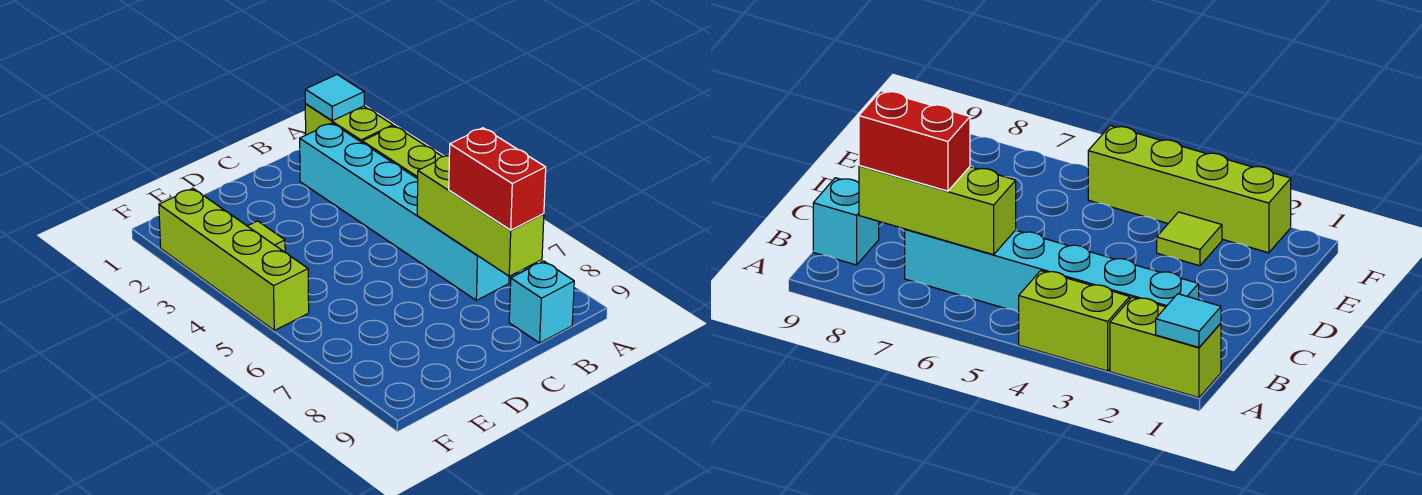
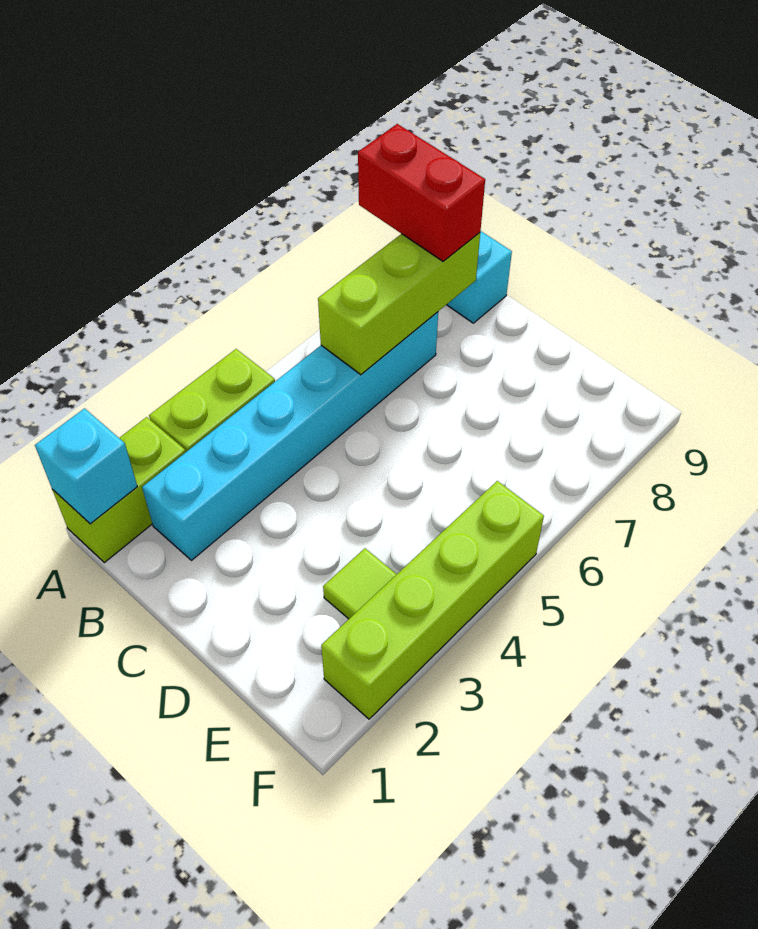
cyan 1x1 tile [305,75,364,121] -> cyan 1x1 brick [35,408,137,524]
red 1x2 brick [449,128,546,230] -> red 1x2 brick turned to [358,124,485,261]

